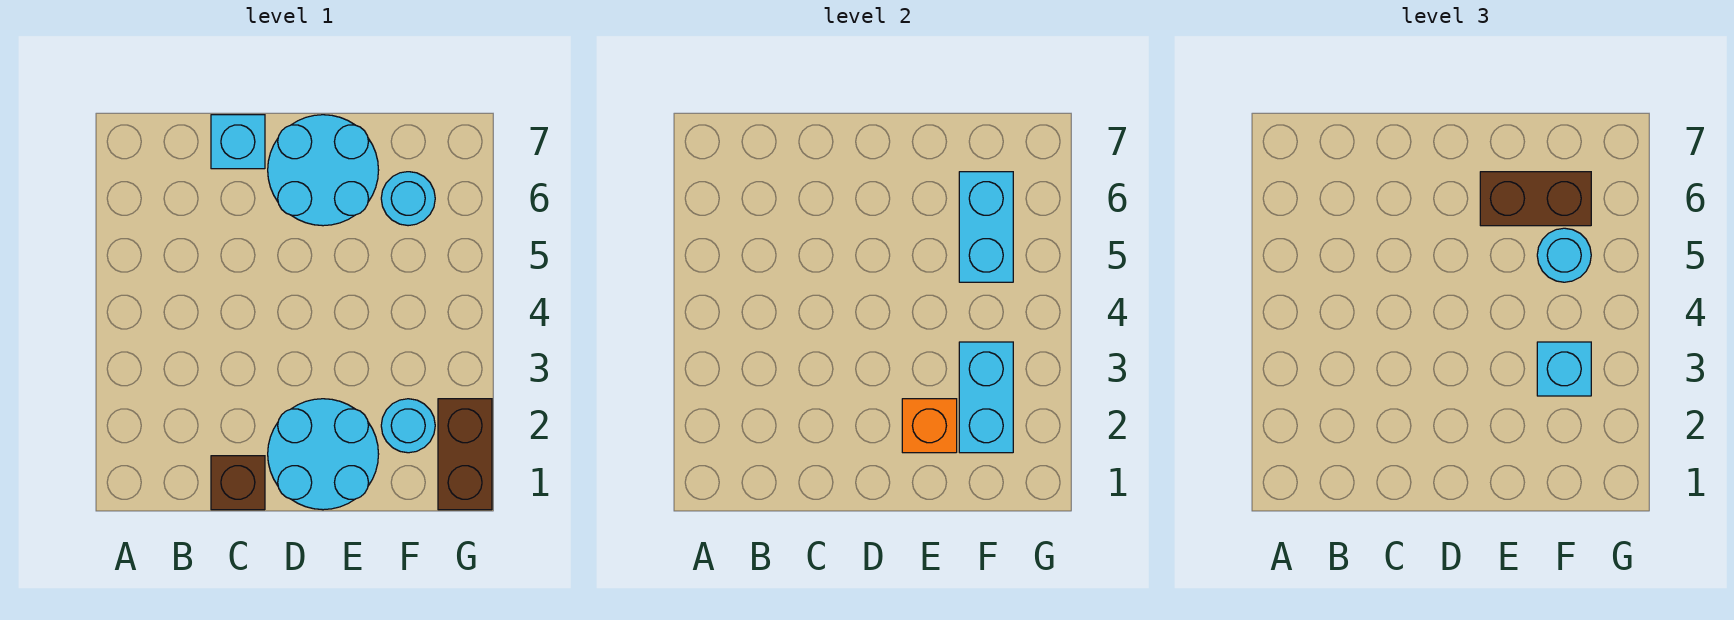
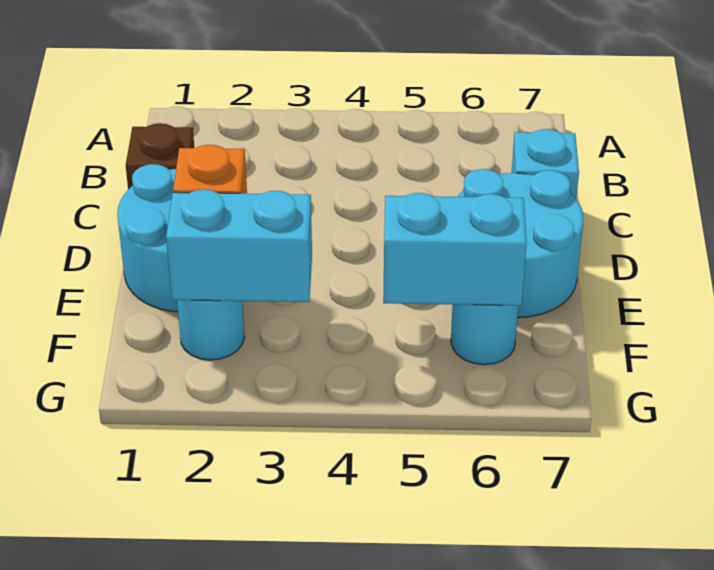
brown 1x2 brick [1480,172,1591,226] -> none
cyan 1x1 brick [1537,342,1591,396] -> none
cyan 1x1 round brick [1537,228,1591,282] -> none
brown 1x2 brick [438,399,492,510] -> none

